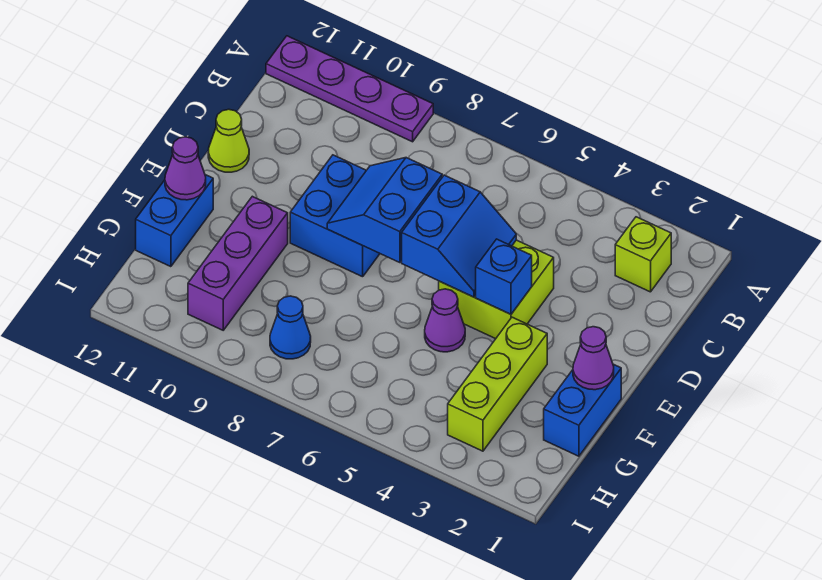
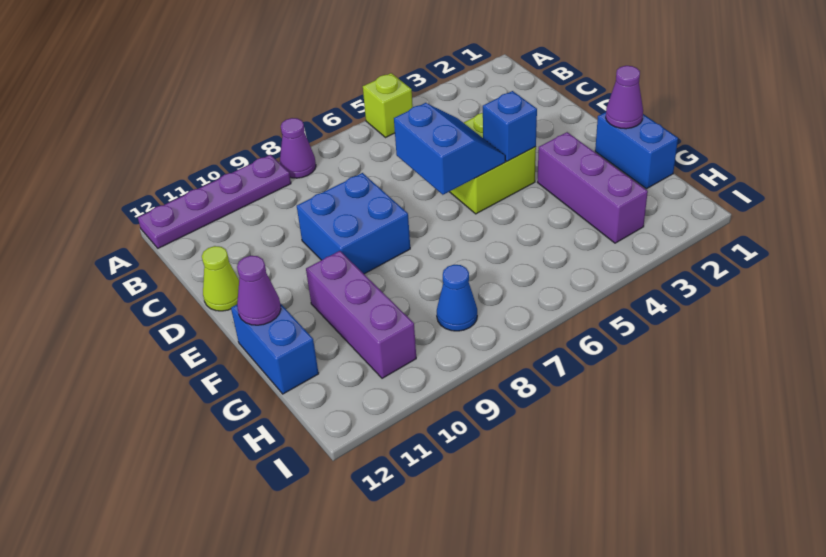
lime 1x1 brick [615,217,671,292] -> lime 1x1 brick moved to [363,73,413,137]
blue 2x2 slope [327,158,442,263] -> none
lime 1x3 brick [448,317,547,451] -> purple 1x3 brick [537,132,648,243]
purple 1x1 cone [425,289,465,352] -> purple 1x1 cone moved to [280,118,316,178]

